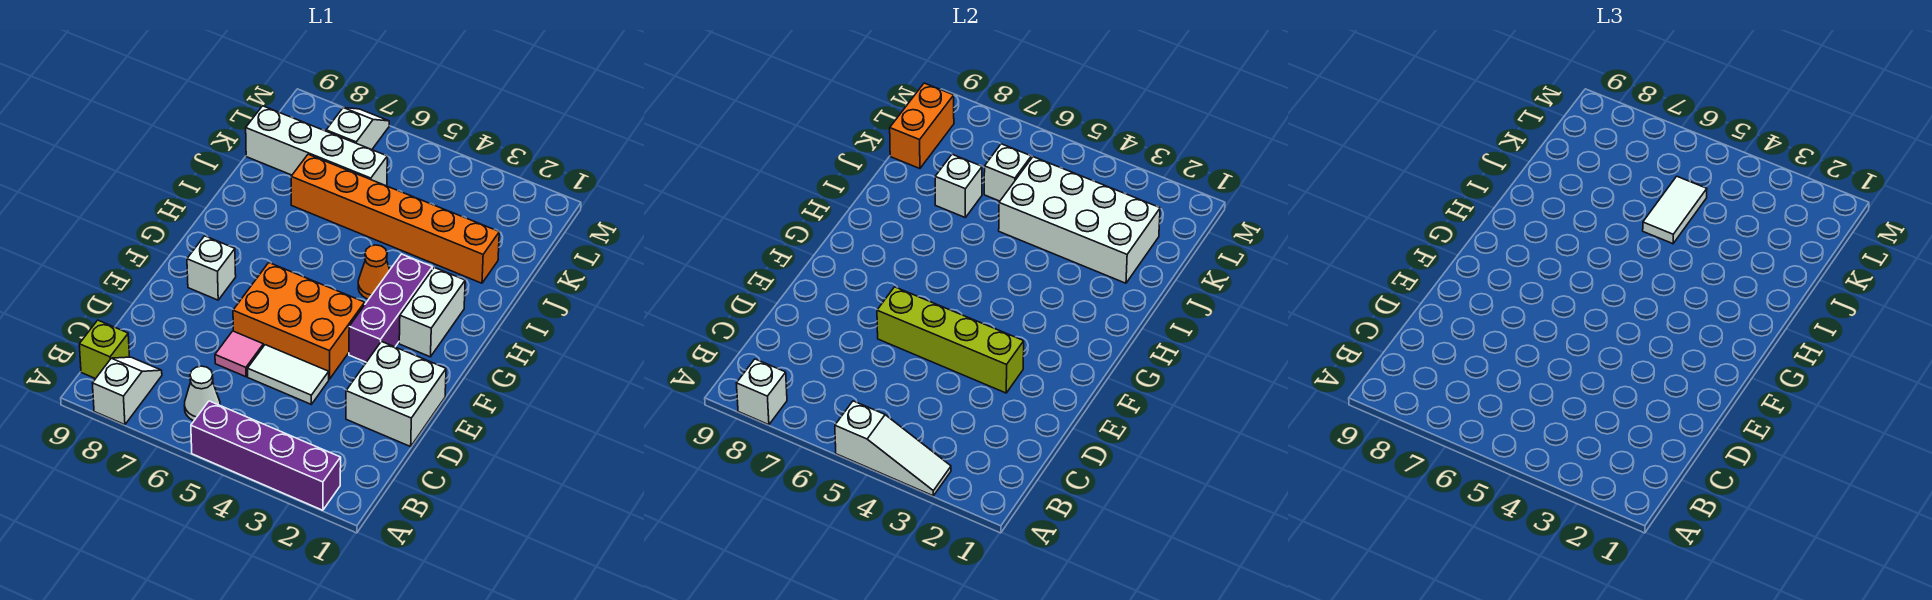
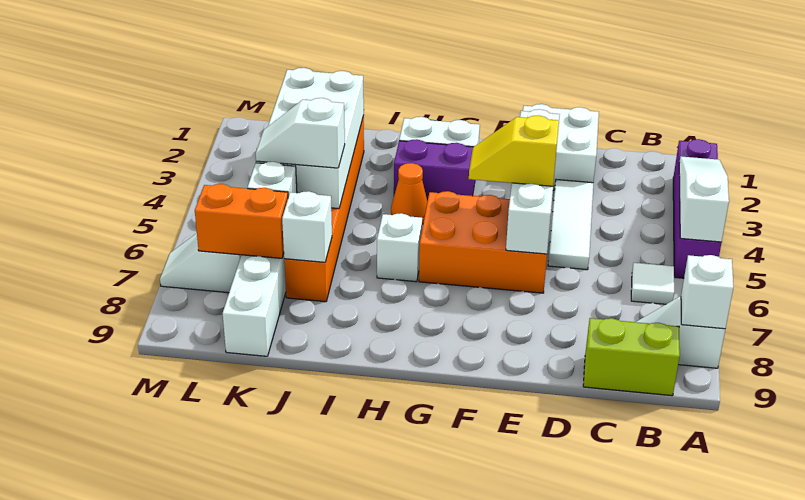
white 1x1 cone [184,366,220,421] -> white 1x1 tile [631,263,674,304]
lime 1x1 brick [79,320,129,379] -> lime 1x2 brick [583,318,680,396]
white 1x2 tile [248,345,329,404] -> white 1x3 tile [548,180,593,270]
pink 1x1 tile [215,331,263,377] -> none
lime 1x4 brick [877,287,1024,393] -> white 1x4 brick [506,109,560,254]
orange 2x3 brick [233,263,365,379] -> orange 2x3 brick turned to [419,191,547,293]
none -> yellow 1x2 slope [469,115,559,186]
purple 1x3 brick [349,254,432,362] -> purple 1x2 brick [394,139,475,201]
white 1x1 brick [187,236,236,300] -> white 1x1 brick moved to [377,213,422,282]
white 1x2 tile [1643,176,1707,244] -> white 1x2 slope [256,98,345,168]
orange 1x2 brick [890,83,954,169] -> orange 1x2 brick moved to [195,184,288,258]

